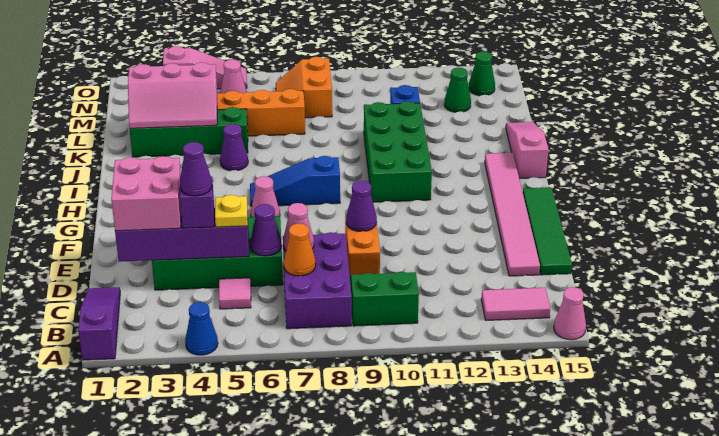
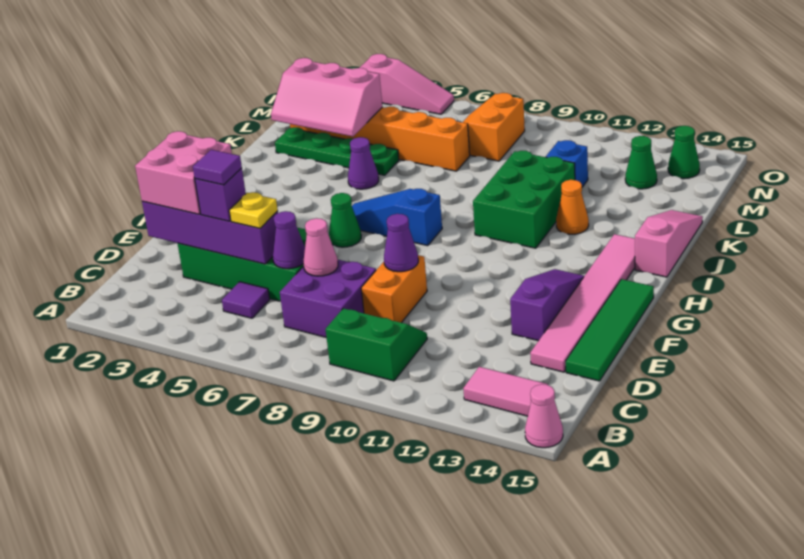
purple 1x3 slope [78,287,120,360] -> purple 1x3 slope moved to [510,269,584,341]
blue 1x1 cone [185,302,218,355] -> none
purple 2x3 brick [283,232,352,329] -> purple 2x2 brick [280,260,376,337]
pink 1x1 tile [219,278,251,309] -> purple 1x1 tile [222,282,270,318]
orange 1x1 cone [284,223,316,276] -> orange 1x1 cone moved to [556,180,589,234]
purple 1x1 cone [180,142,212,196] -> purple 1x1 tile [193,150,242,185]
pink 1x1 cone [251,176,280,217] -> green 1x1 cone [329,193,361,247]
green 2x4 brick [364,101,432,202] -> green 2x3 brick [473,151,575,248]
green 1x4 brick [130,107,248,157] -> green 1x4 plate [275,127,399,175]
pink 1x1 cone [220,59,247,93] -> none

